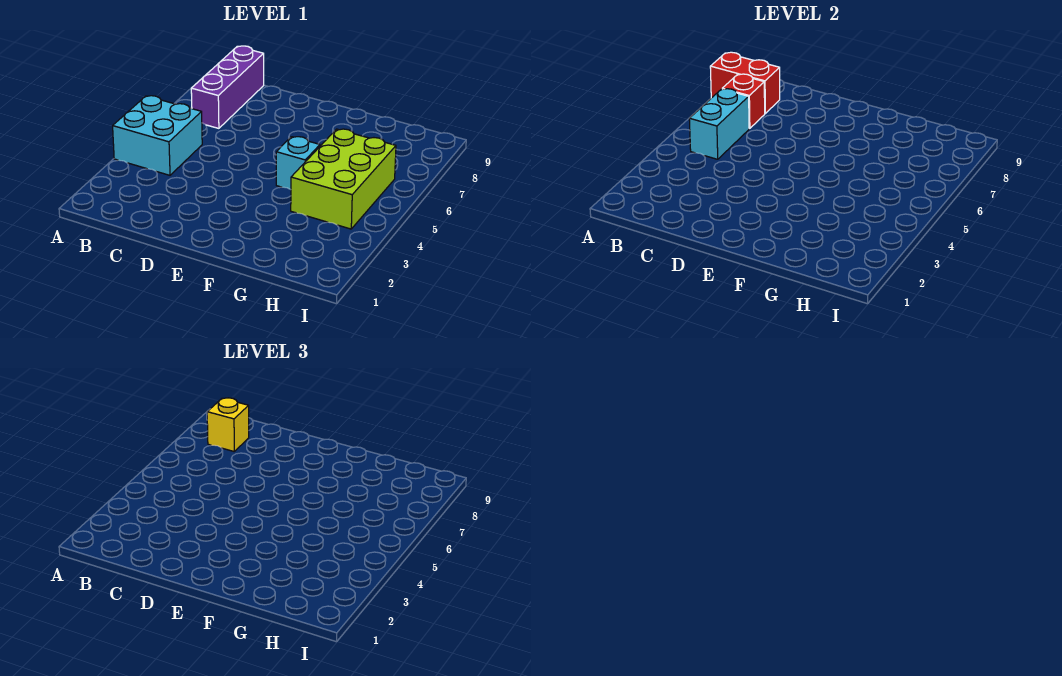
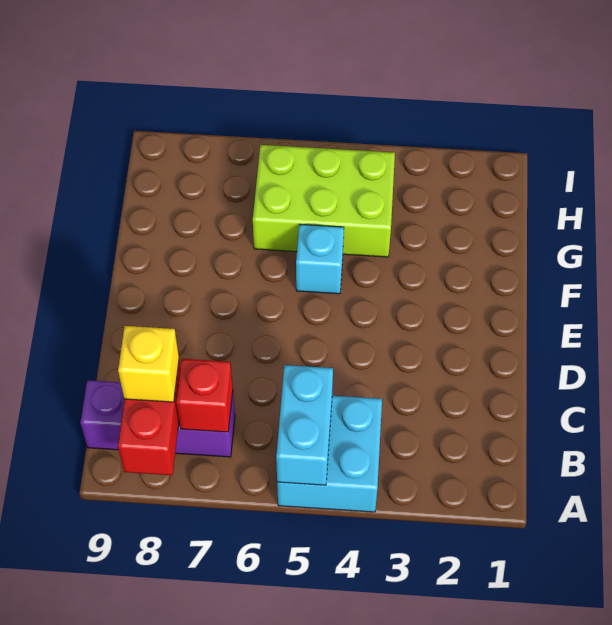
cyan 1x2 brick [689,89,749,159] -> cyan 1x2 brick turned to [276,365,333,485]

